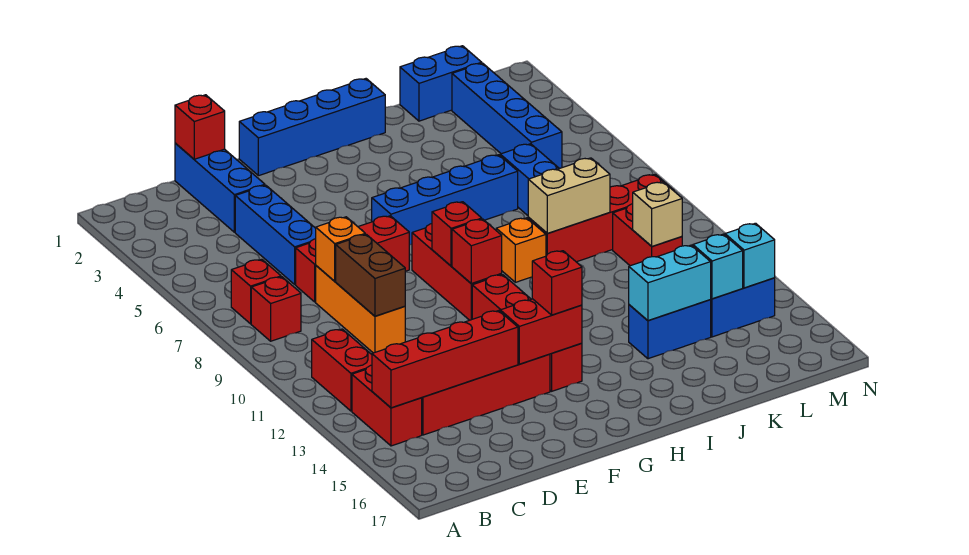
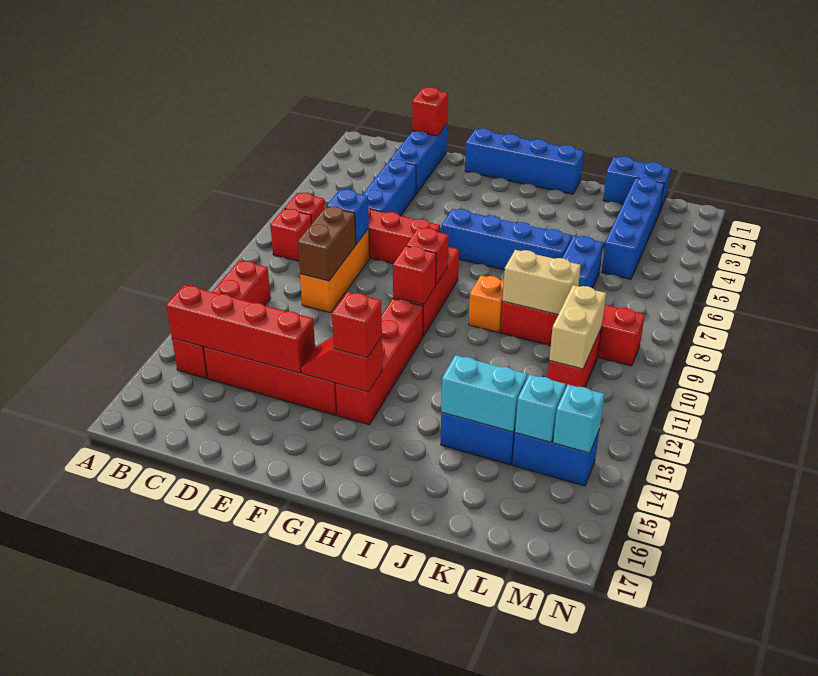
orange 1x1 brick [316,217,365,281] -> blue 1x1 brick [327,189,369,244]
red 1x2 brick [500,299,582,364] -> red 1x2 slope [301,337,383,392]
tan 1x1 brick [633,182,682,246] -> tan 1x2 brick [549,285,606,369]

